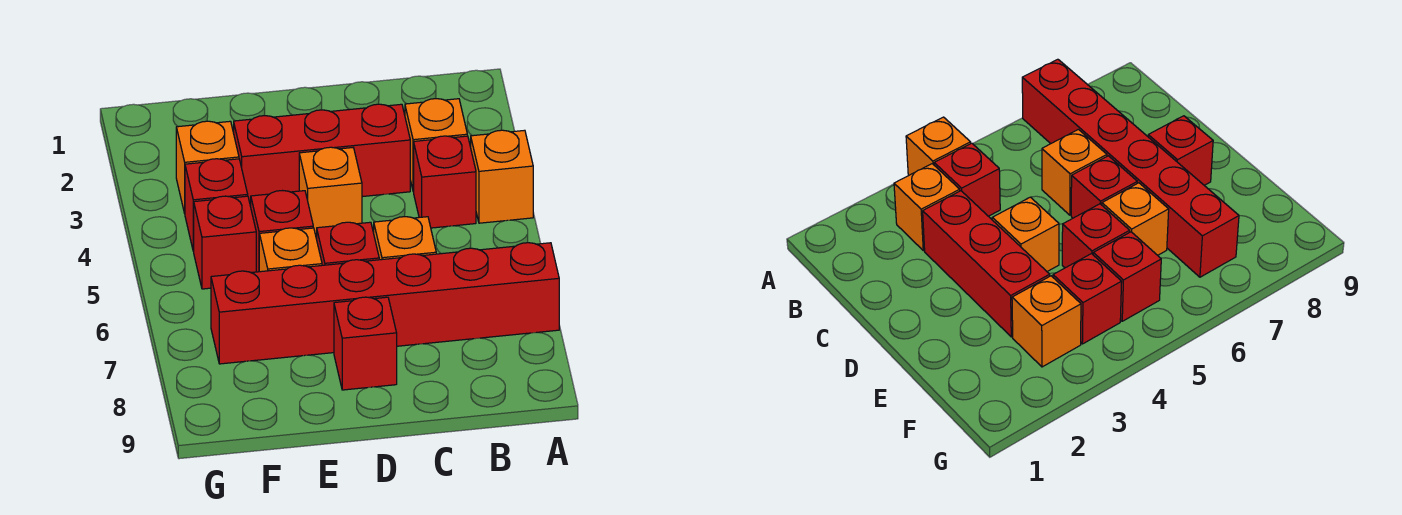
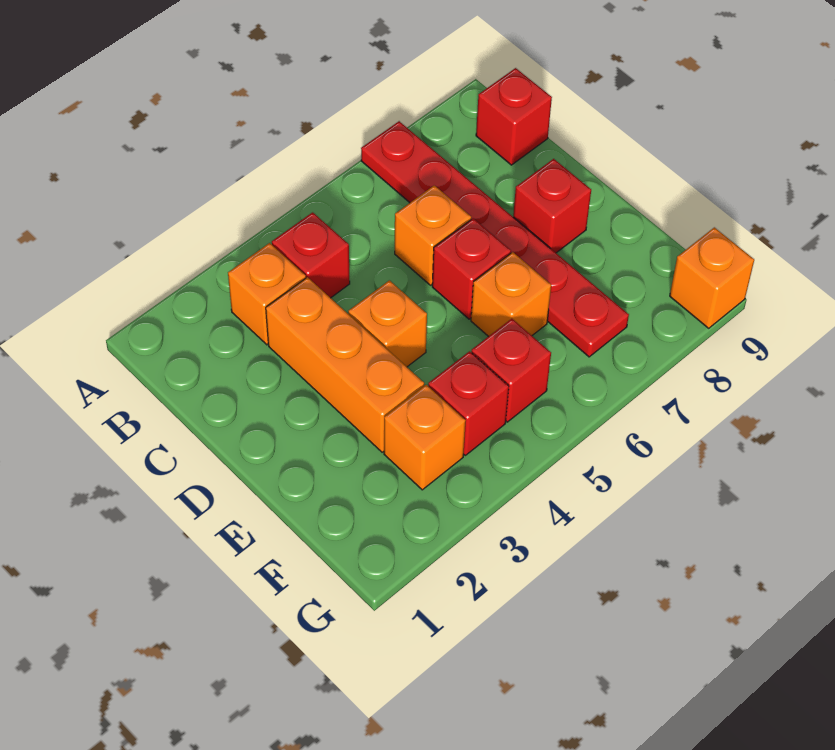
orange 1x1 brick [471,130,533,223] -> orange 1x1 brick moved to [670,227,754,328]
red 1x6 brick [211,243,559,364] -> red 1x6 plate [361,121,629,357]
red 1x3 brick [234,104,410,206] -> orange 1x3 brick [266,277,424,452]
red 1x1 brick [251,191,313,272] -> red 1x1 brick moved to [476,68,552,165]

